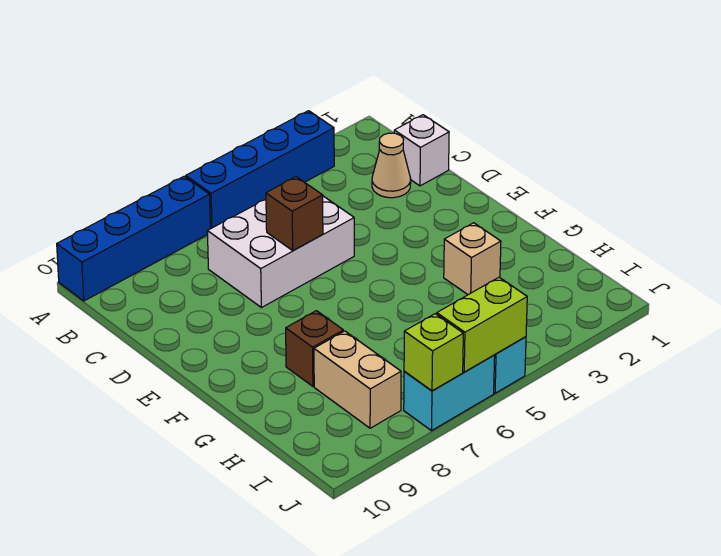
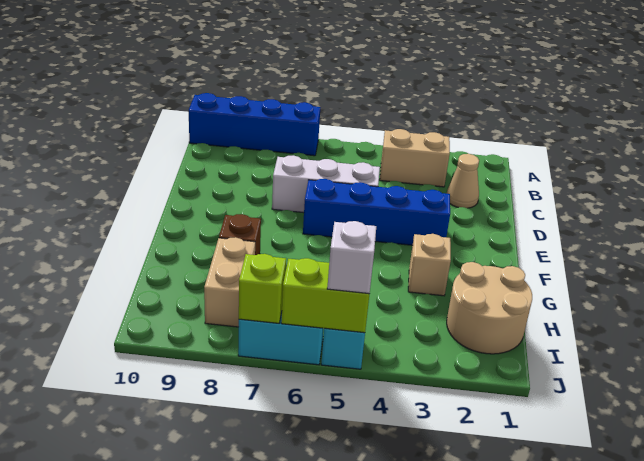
blue 1x4 brick [186,111,334,229] -> blue 1x4 brick moved to [303,179,450,245]
none -> tan 1x2 brick [380,129,450,187]
white 1x1 brick [394,115,449,186] -> white 1x1 brick moved to [327,221,376,294]
white 2x3 brick [207,196,354,308] -> white 1x3 brick [272,155,380,213]
brown 1x1 brick [266,177,323,251] -> none
none -> tan 2x2 round brick [447,262,532,354]

